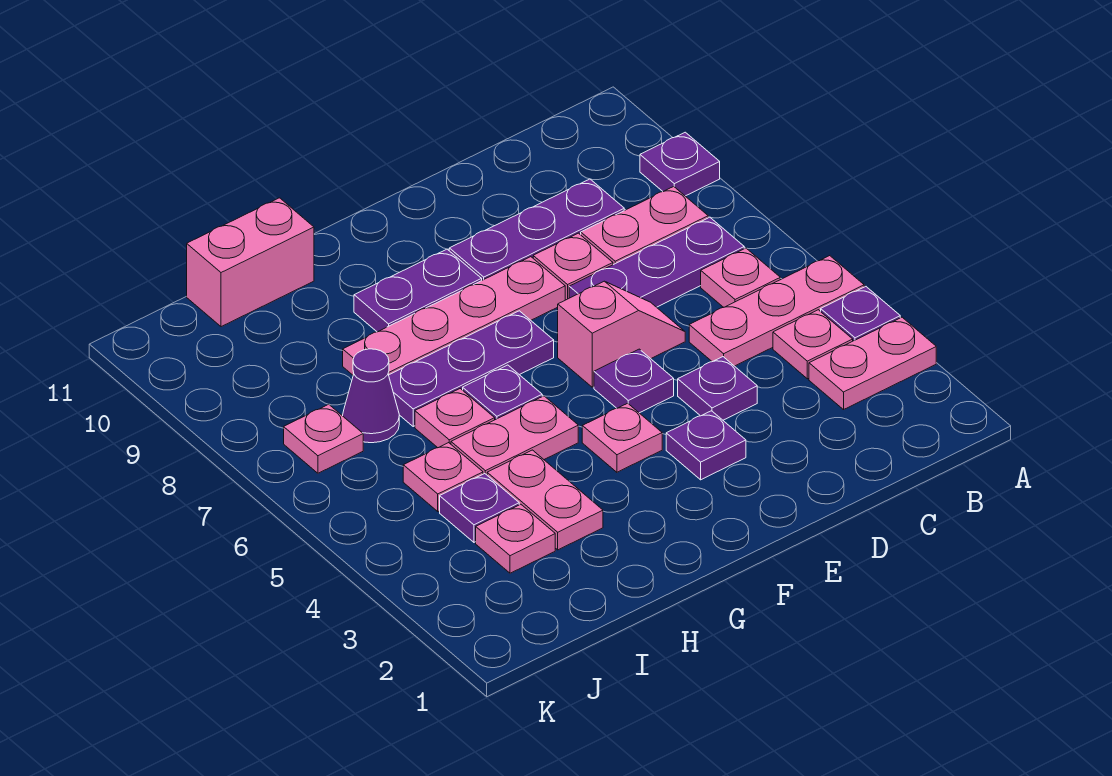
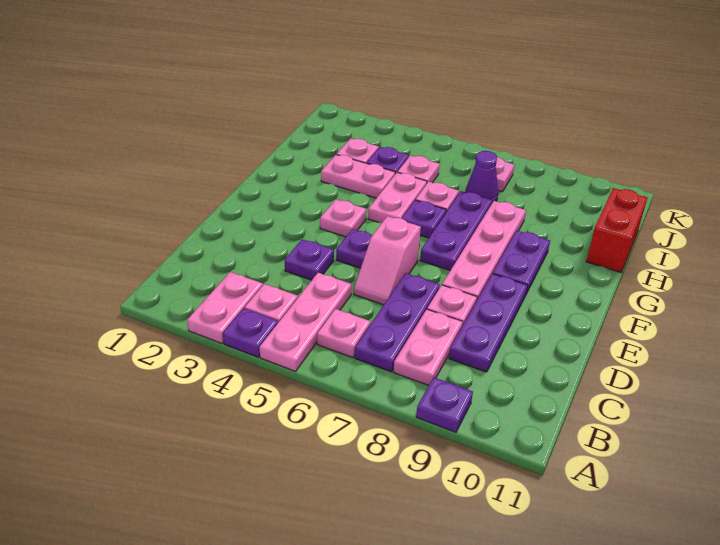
purple 1x1 plate [666,411,746,480] -> none
pink 1x2 brick [187,198,314,327] -> red 1x2 brick [586,188,647,272]

